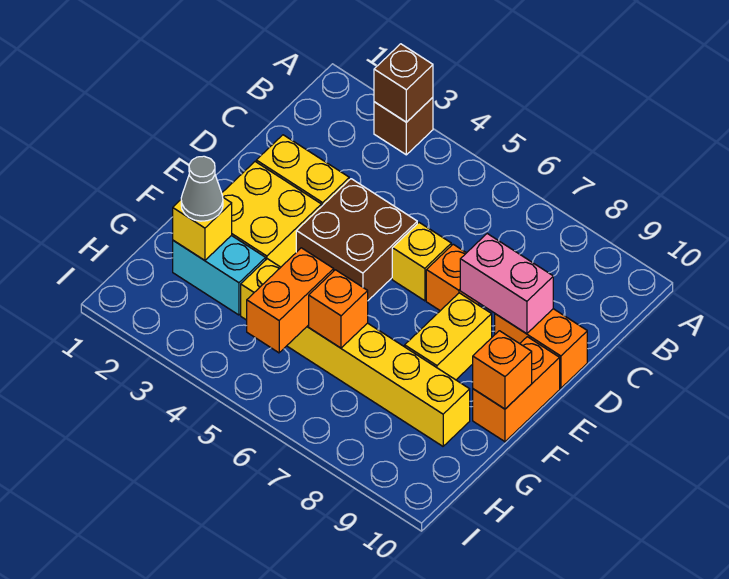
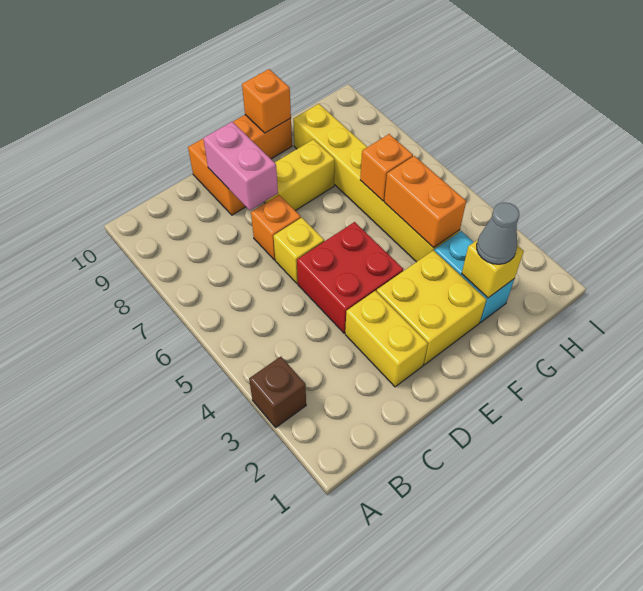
brown 1x1 brick [374,44,433,122] -> none
brown 2x2 brick [296,179,417,300] -> red 2x2 brick [297,222,403,333]
orange 1x2 brick [247,248,334,353] -> orange 1x2 brick turned to [384,156,466,248]

